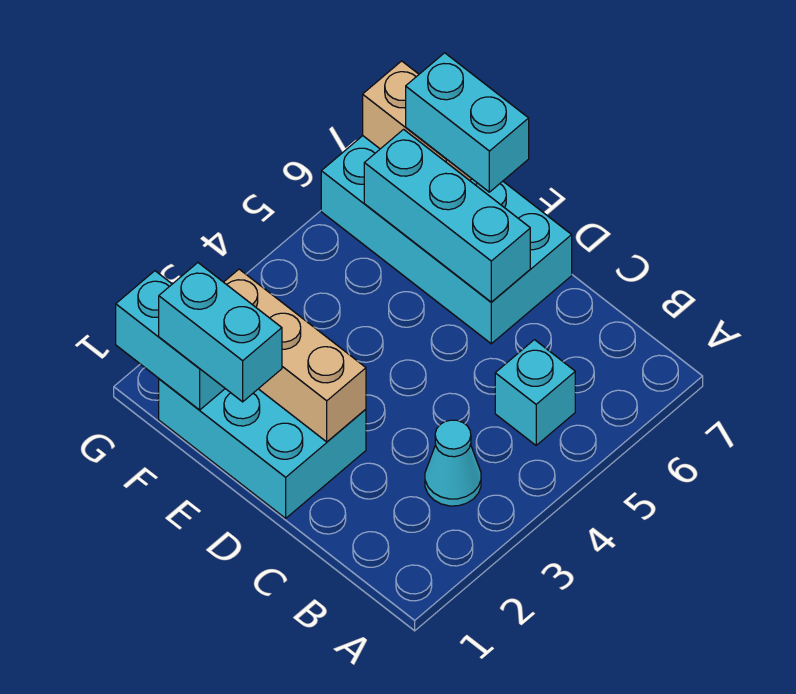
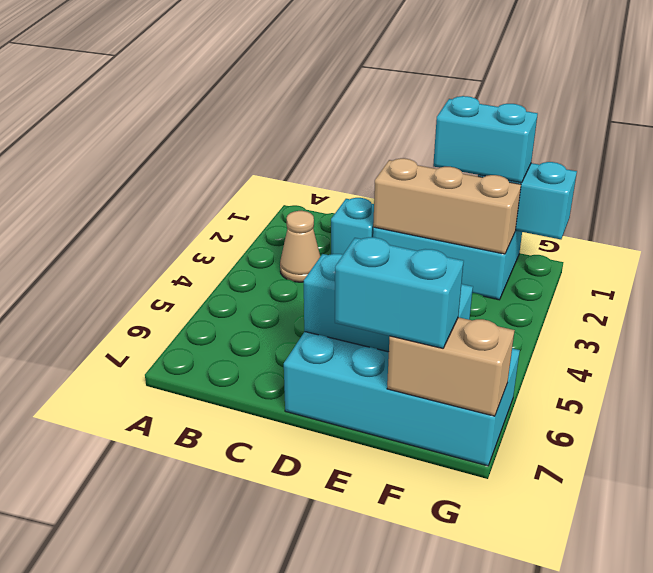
cyan 1x1 cone [425,420,481,506] -> tan 1x1 cone [280,211,320,282]
cyan 1x1 brick [495,340,575,445] -> cyan 1x1 brick moved to [331,198,374,254]

